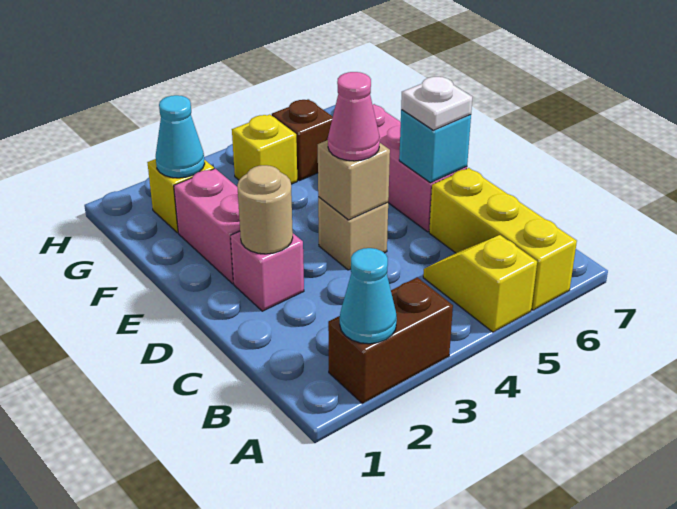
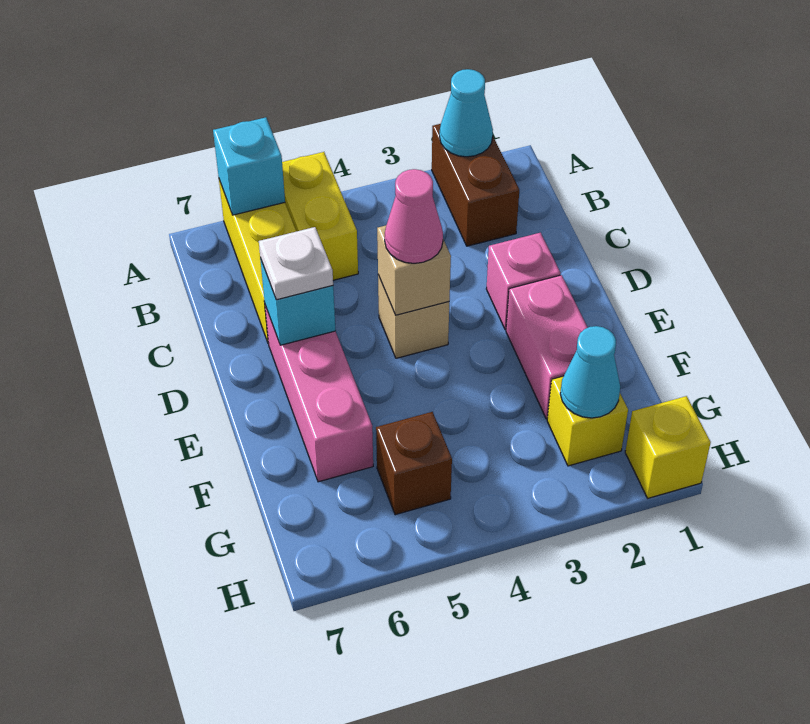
brown 1x2 brick [328,277,453,403] -> brown 1x2 brick turned to [432,124,519,246]
yellow 1x2 slope [423,235,537,332] -> yellow 1x2 brick [282,152,358,280]
none -> cyan 1x1 brick [213,117,285,215]
tan 1x1 round brick [237,165,293,254] -> none
yellow 1x1 brick [232,114,297,184] -> yellow 1x1 brick moved to [625,396,711,498]

